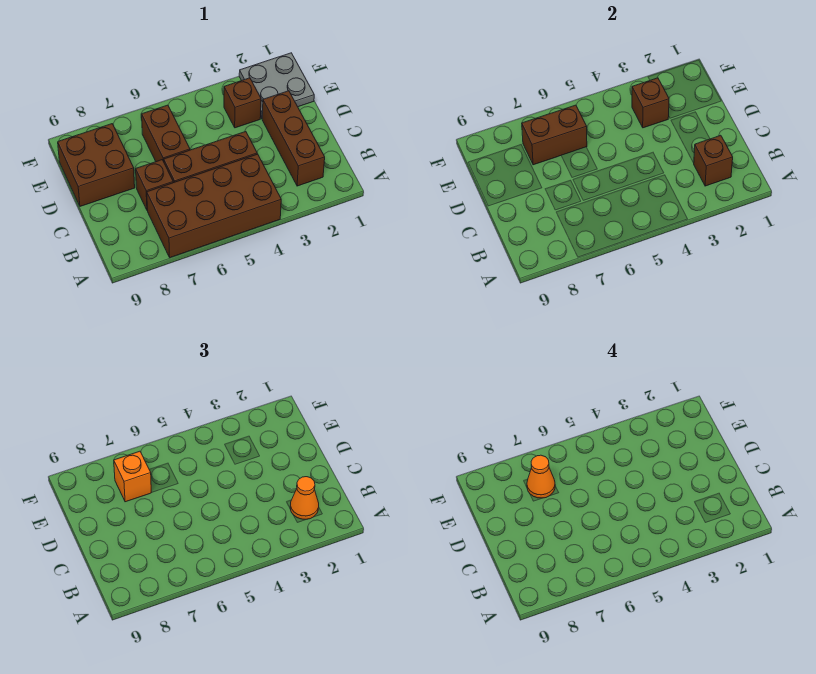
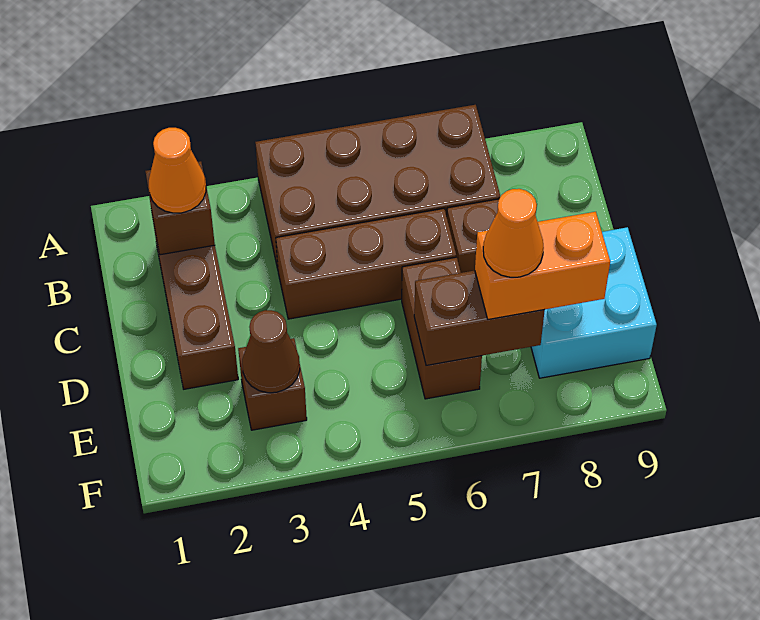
brown 2x2 brick [58,124,135,206] -> cyan 2x2 brick [531,227,657,378]
grey 2x2 plate [239,53,314,118] -> none
brown 1x1 brick [632,78,669,128] -> brown 1x1 cone [242,310,300,393]
orange 1x1 brick [114,451,152,502] -> orange 1x2 brick [475,212,610,320]

